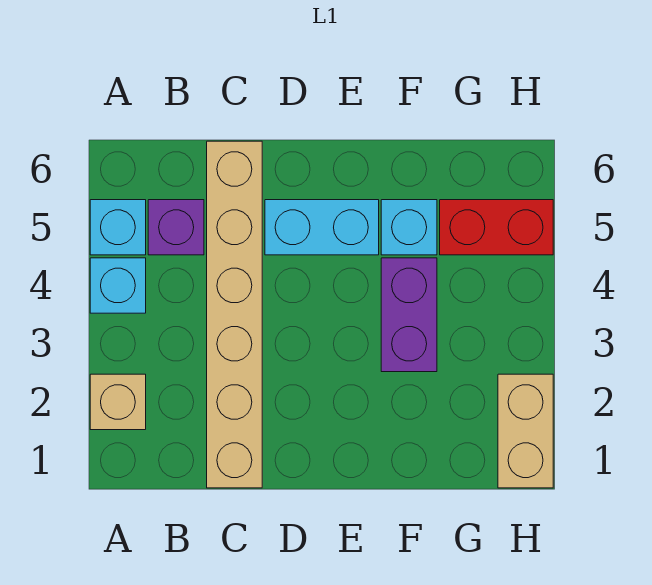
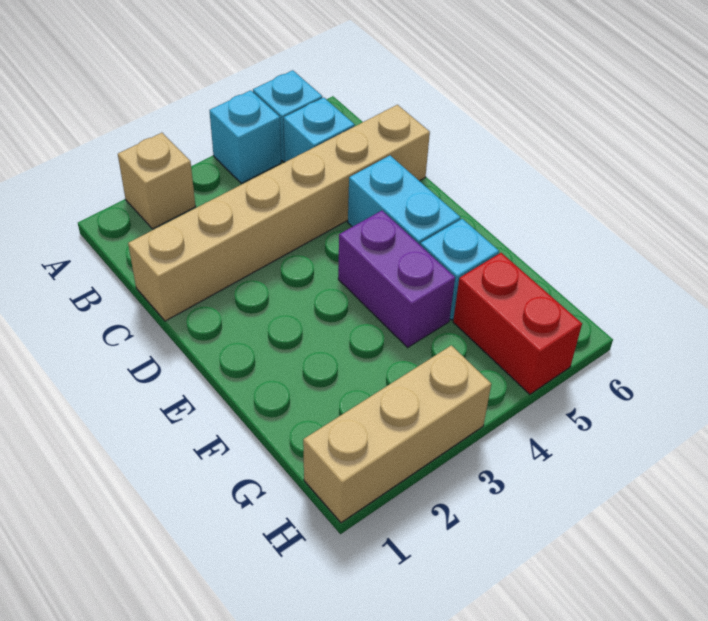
purple 1x1 brick [148,200,204,255] -> cyan 1x1 brick [284,98,355,162]
purple 1x2 brick [381,258,437,372] -> purple 1x2 brick turned to [338,211,455,347]
tan 1x2 brick [498,374,553,488] -> tan 1x3 brick [303,345,491,523]

